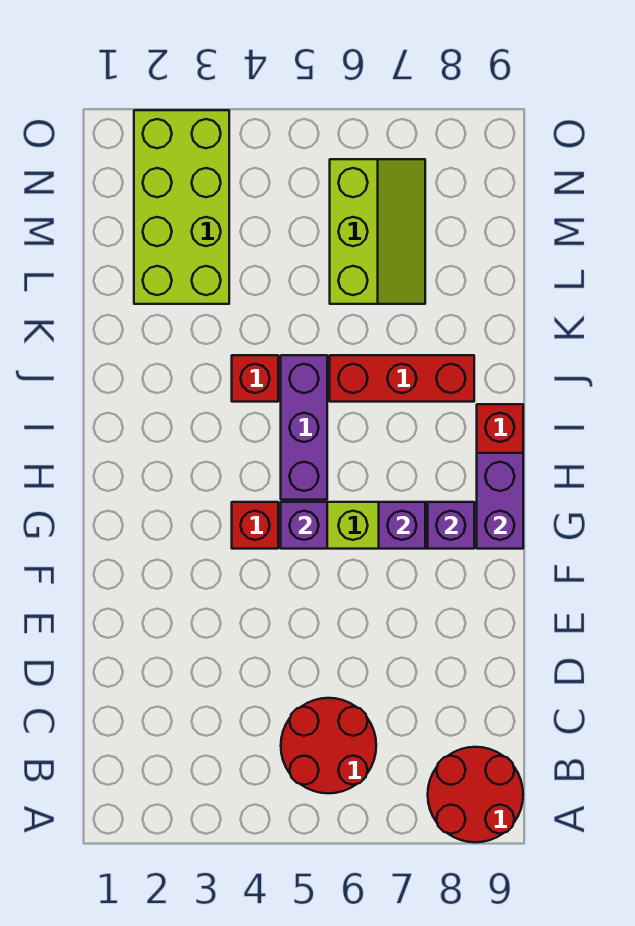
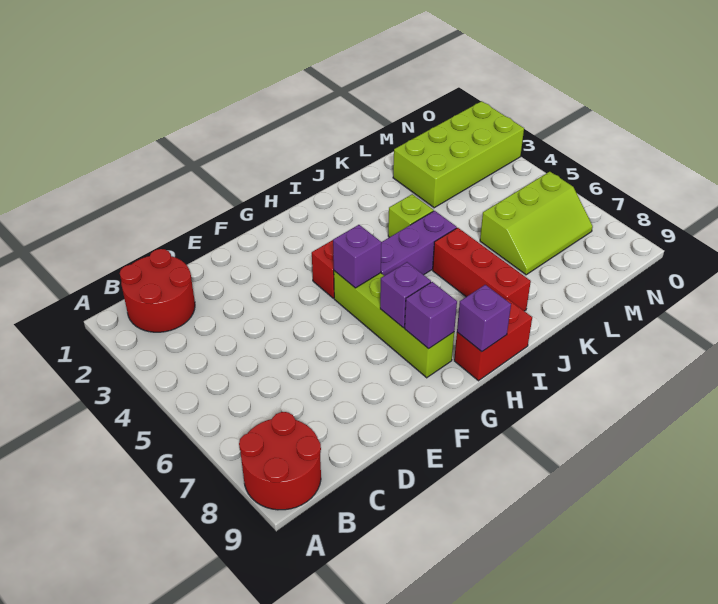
red 2x2 round brick [281,698,376,793] -> red 2x2 round brick moved to [120,249,195,332]
purple 1x2 brick [477,453,523,549] -> purple 1x1 brick [457,285,511,352]
red 1x1 brick [232,355,278,402] -> lime 1x1 brick [388,194,434,237]

